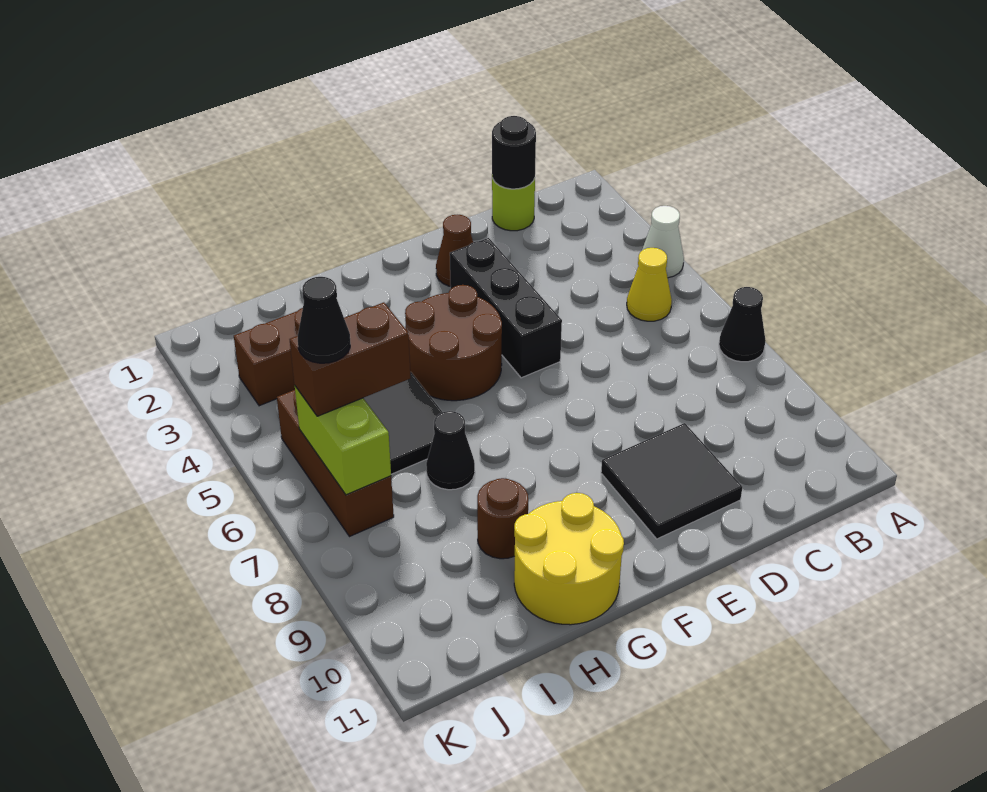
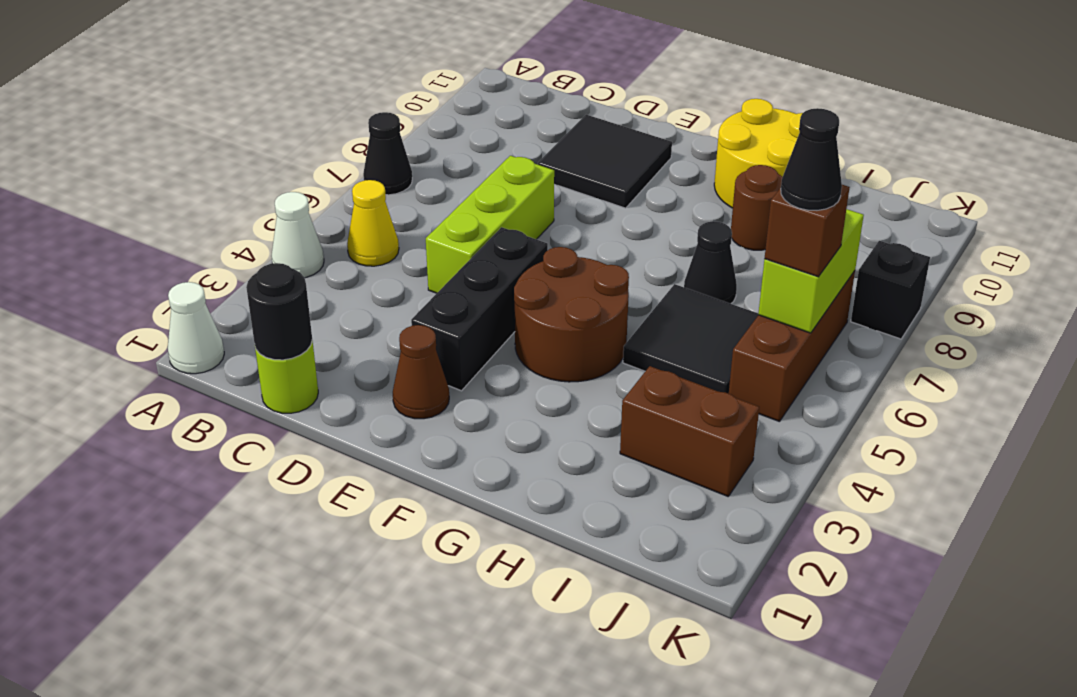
none -> white 1x1 cone [168,282,224,374]
none -> lime 1x3 brick [426,156,554,293]
brown 1x2 brick [290,302,411,416] -> brown 1x1 brick [765,185,850,277]
none -> black 1x1 brick [851,241,930,339]

